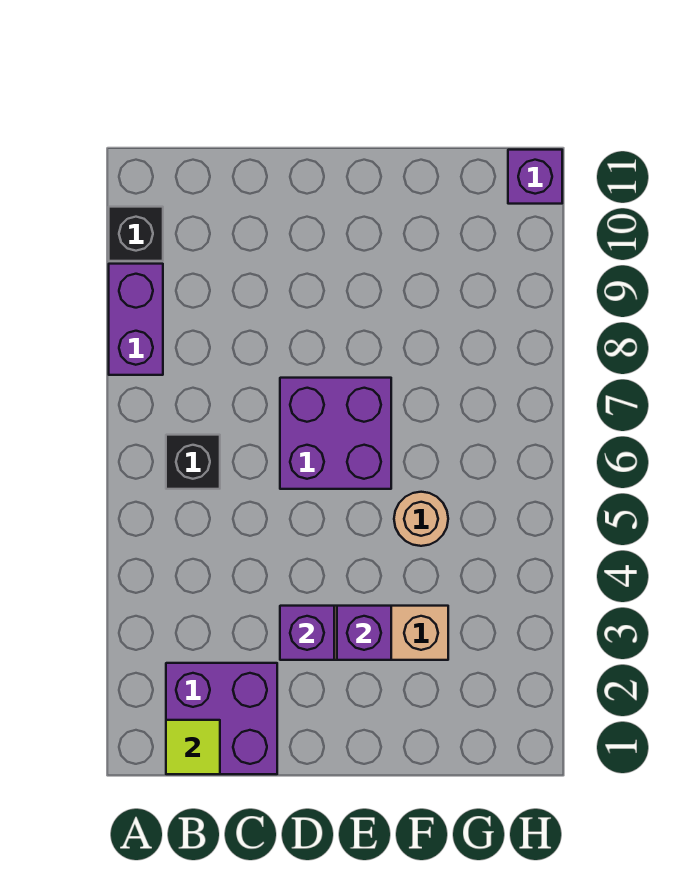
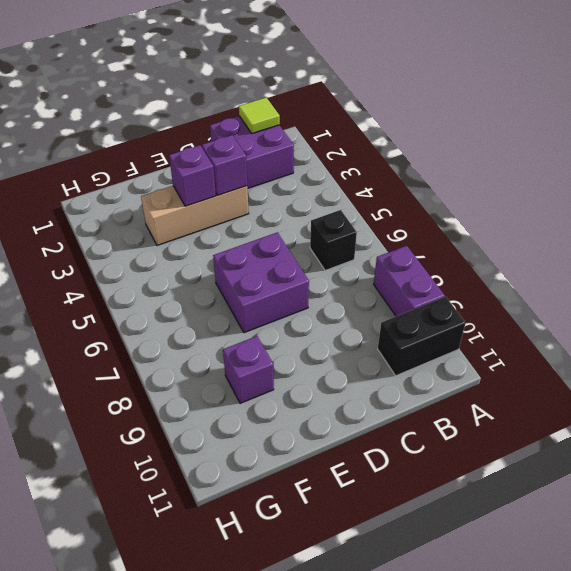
black 1x1 brick [109,207,163,261] -> black 1x2 brick [378,297,466,376]
tan 1x1 round brick [394,492,448,546] -> none
purple 1x1 brick [508,150,562,204] -> purple 1x1 brick moved to [223,336,274,403]

